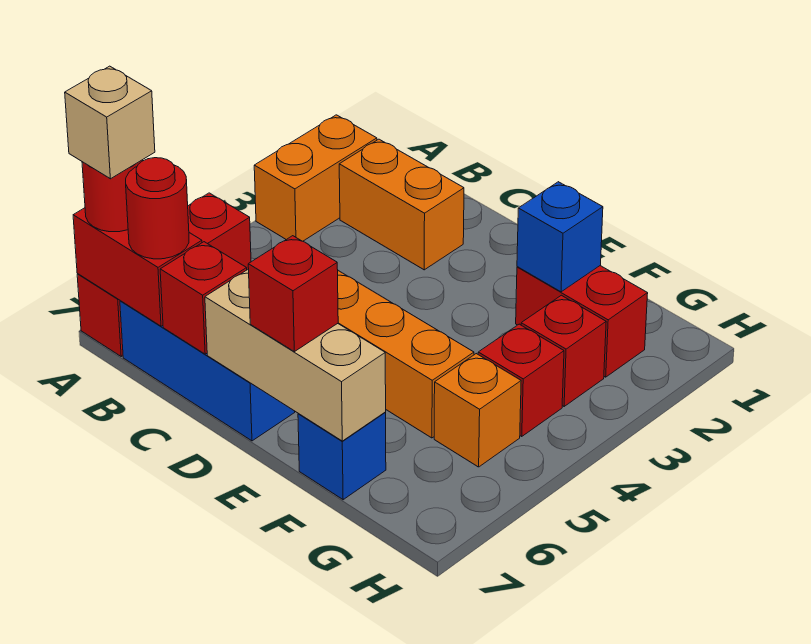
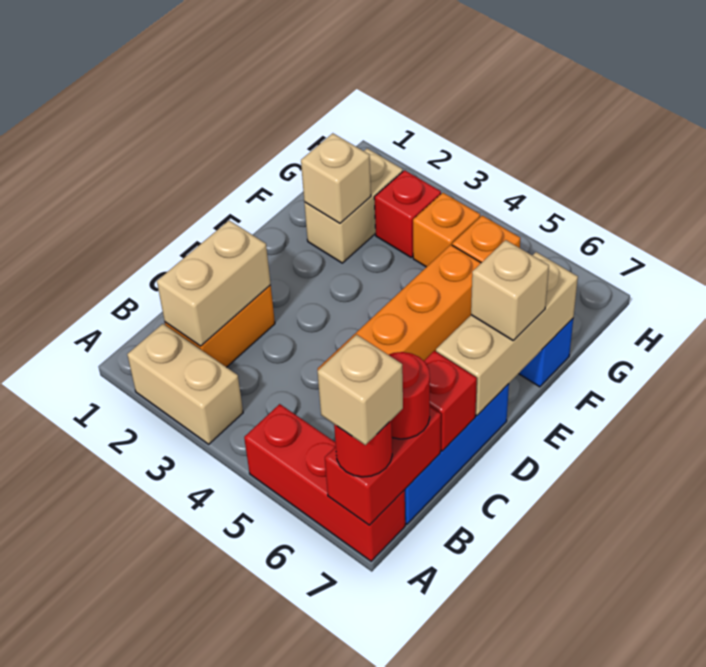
orange 1x2 brick [254,115,377,241] -> tan 1x2 brick [127,324,243,444]
none -> tan 1x2 brick [157,220,271,346]
red 1x1 brick [248,236,338,352] -> tan 1x1 brick [471,240,549,341]
red 1x2 brick [516,266,648,377] -> tan 1x2 brick [304,148,403,263]
blue 1x1 brick [517,182,603,292] -> tan 1x1 brick [301,133,371,223]
red 1x1 brick [478,324,564,437] -> orange 1x1 brick [413,193,480,267]

